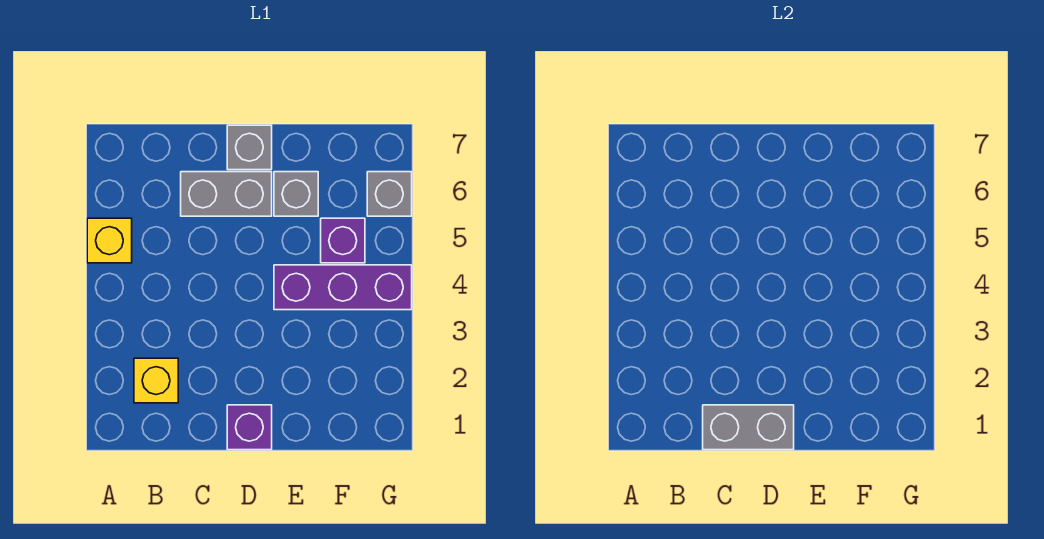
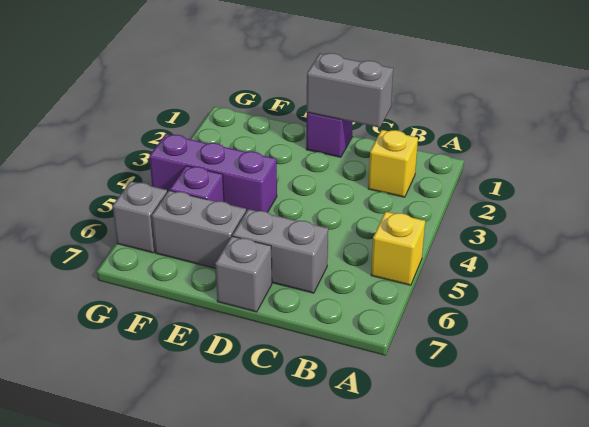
grey 1x1 brick [274,172,318,216] -> grey 1x2 brick [152,191,246,269]

